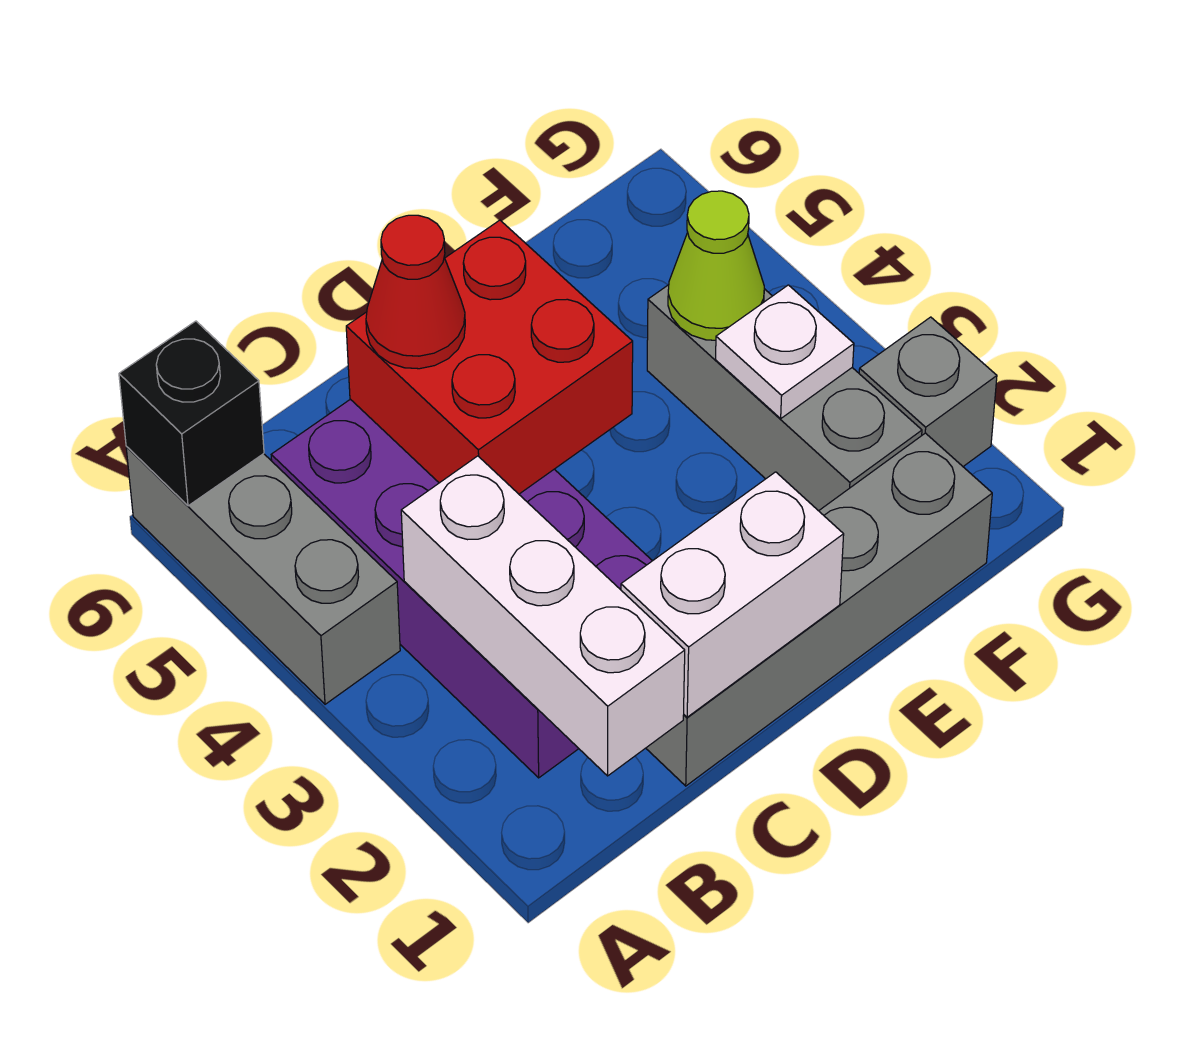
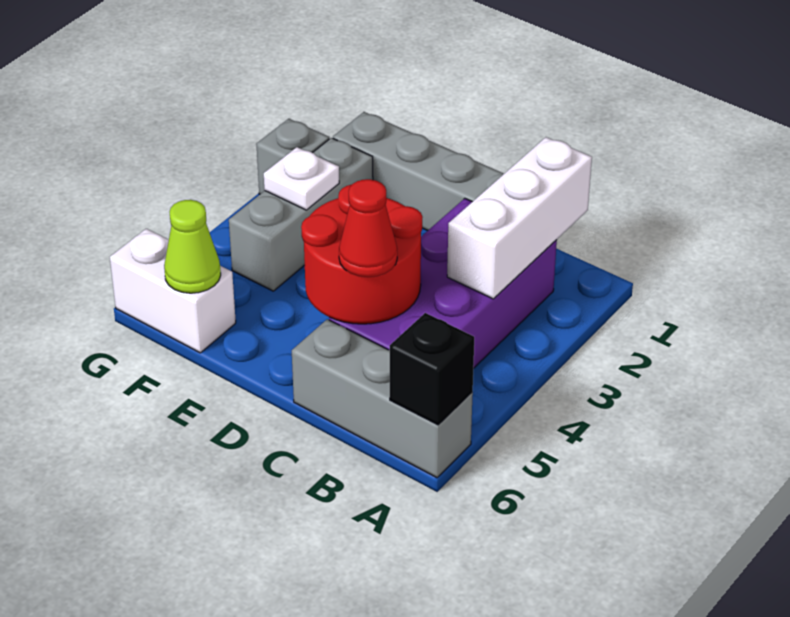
grey 1x3 brick [126,446,400,704] -> grey 1x3 brick turned to [292,319,473,478]
white 1x2 brick [621,472,844,717] -> white 1x2 brick moved to [110,229,236,353]
red 2x2 brick [346,220,633,494] -> red 2x2 round brick [301,185,422,324]
lime 1x1 cone [668,191,764,340] -> lime 1x1 cone moved to [164,200,221,293]

